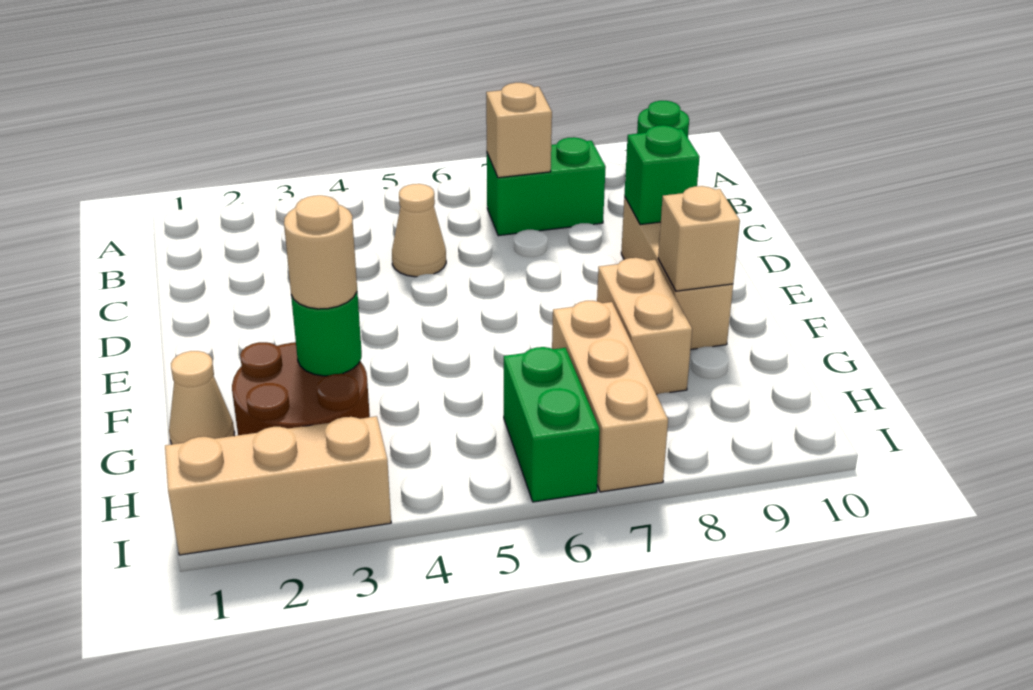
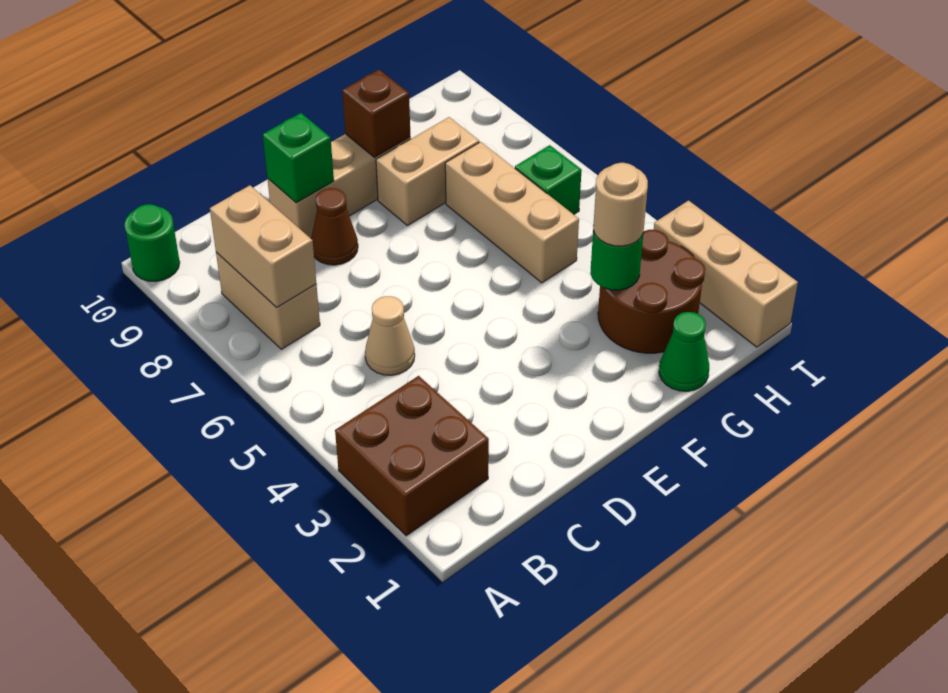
none -> brown 2x2 brick [335,376,489,536]
green 1x2 brick [487,137,606,236] -> tan 1x2 brick [216,252,320,349]
tan 1x1 brick [486,83,552,178] -> tan 1x2 brick [210,185,316,308]
none -> brown 1x1 cone [311,188,358,265]
tan 1x1 brick [658,186,740,291] -> brown 1x1 brick [342,70,410,157]
tan 1x1 cone [169,351,235,444] -> green 1x1 cone [659,312,709,391]
tan 1x3 brick [552,301,668,492] -> tan 1x3 brick turned to [445,142,579,283]
green 1x2 brick [504,347,600,502] -> green 1x1 brick [515,145,582,214]

